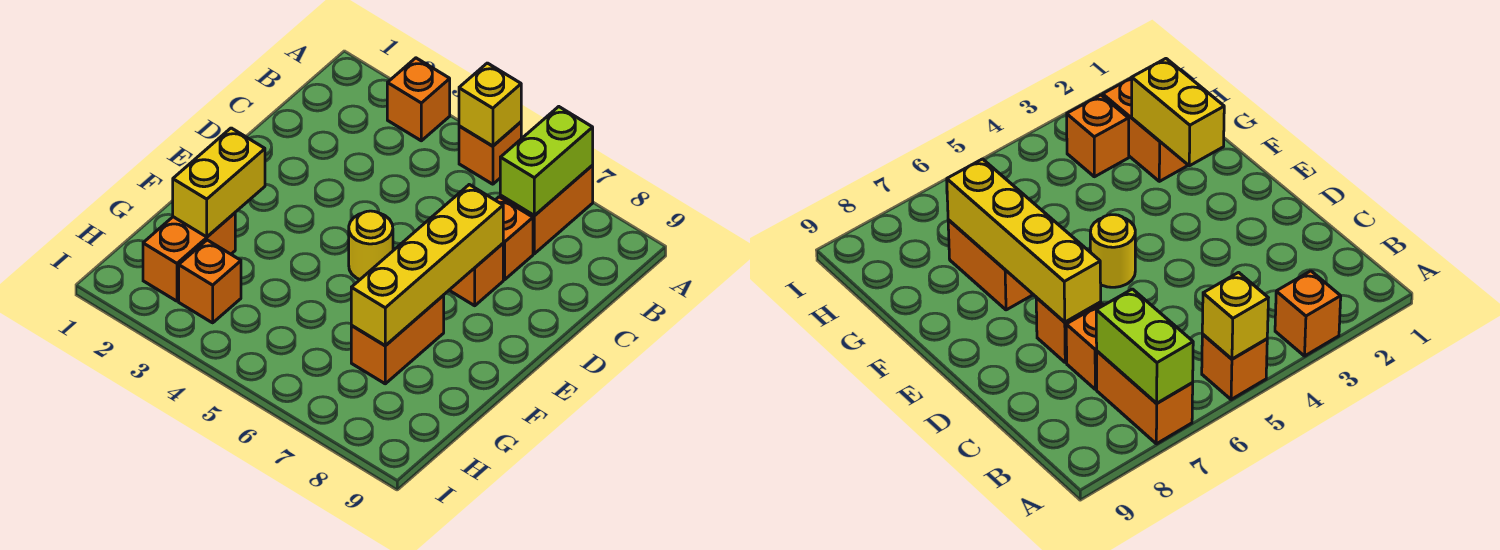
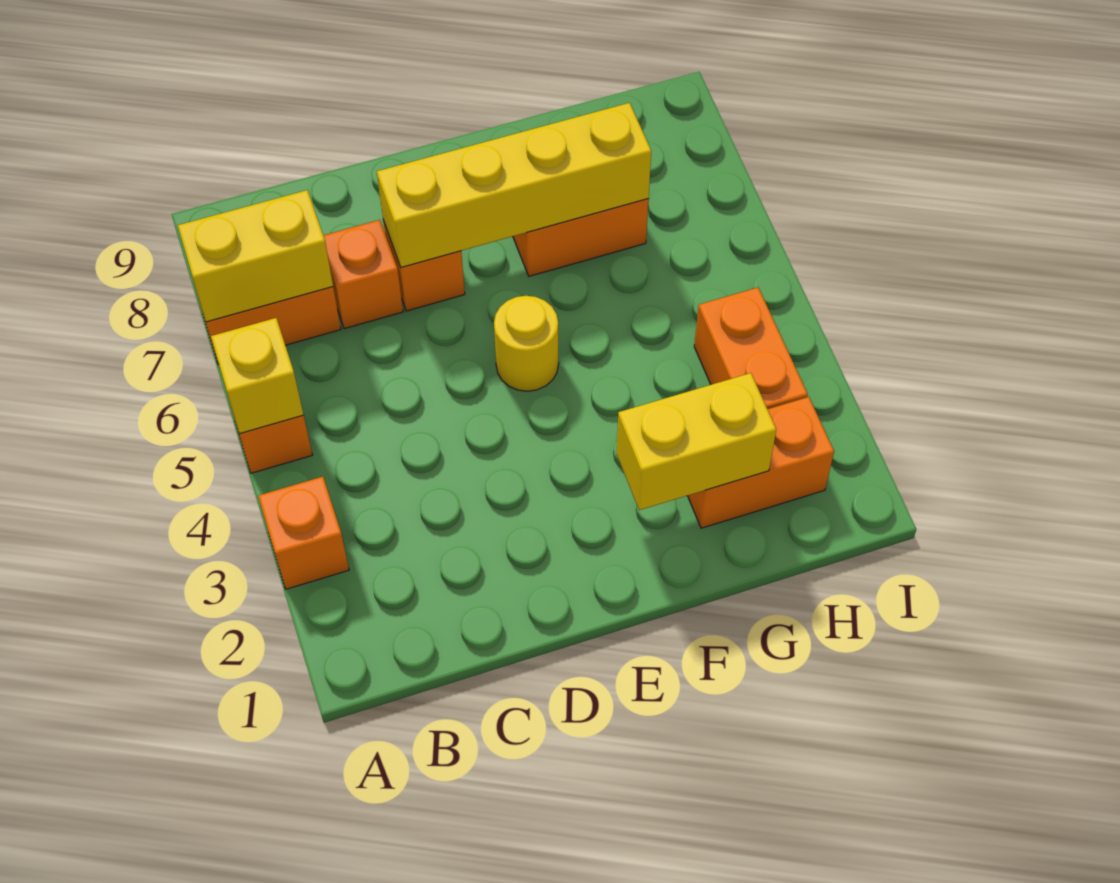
lime 1x2 brick [500,107,593,216] -> yellow 1x2 brick [178,190,333,322]
orange 1x1 brick [179,240,241,323] -> orange 1x2 brick [694,288,808,409]

